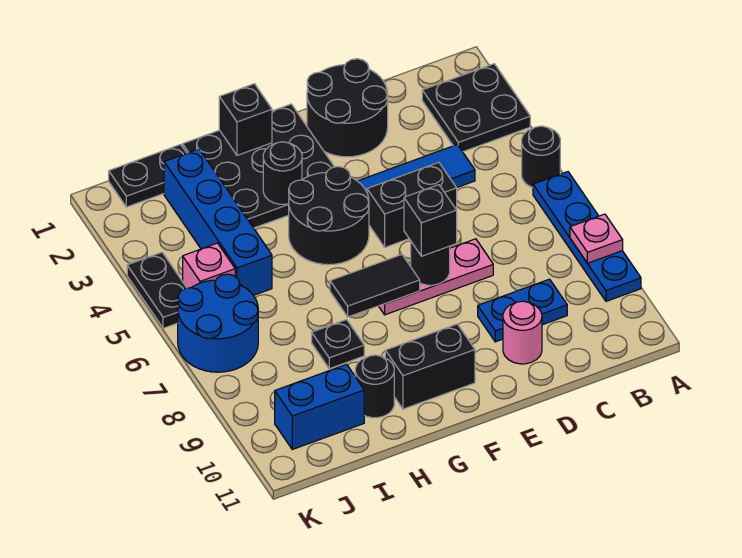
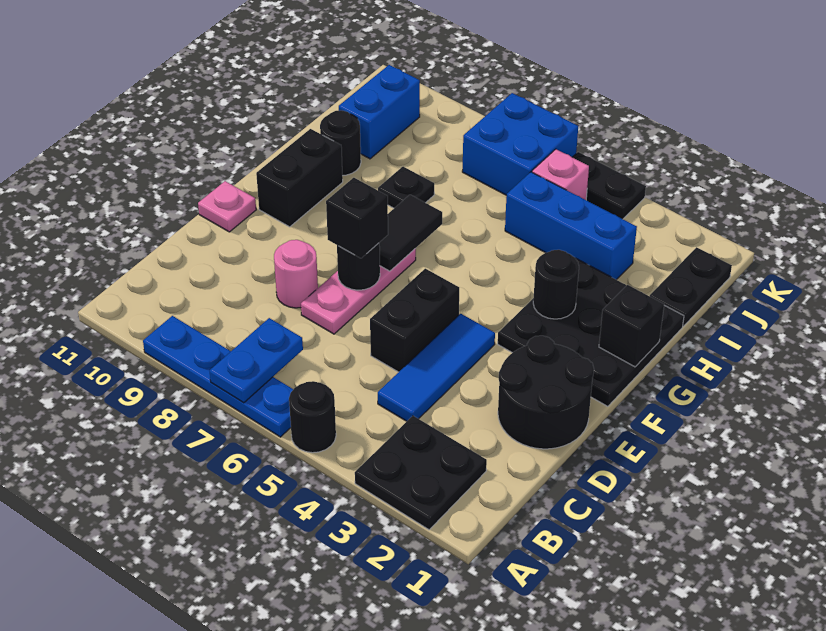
pink 1x1 plate [570,214,623,263] -> pink 1x1 plate moved to [198,181,256,232]
blue 1x2 plate [478,279,567,342] -> blue 1x2 plate moved to [210,318,303,403]
pink 1x1 round brick [503,301,542,364] -> pink 1x1 round brick moved to [274,240,318,308]
black 2x2 round brick [289,167,369,265] -> none
blue 1x4 brick [164,149,272,296] -> blue 1x3 brick [505,172,637,280]
blue 2x2 round brick [178,274,258,372] -> blue 2x2 brick [462,93,578,195]

